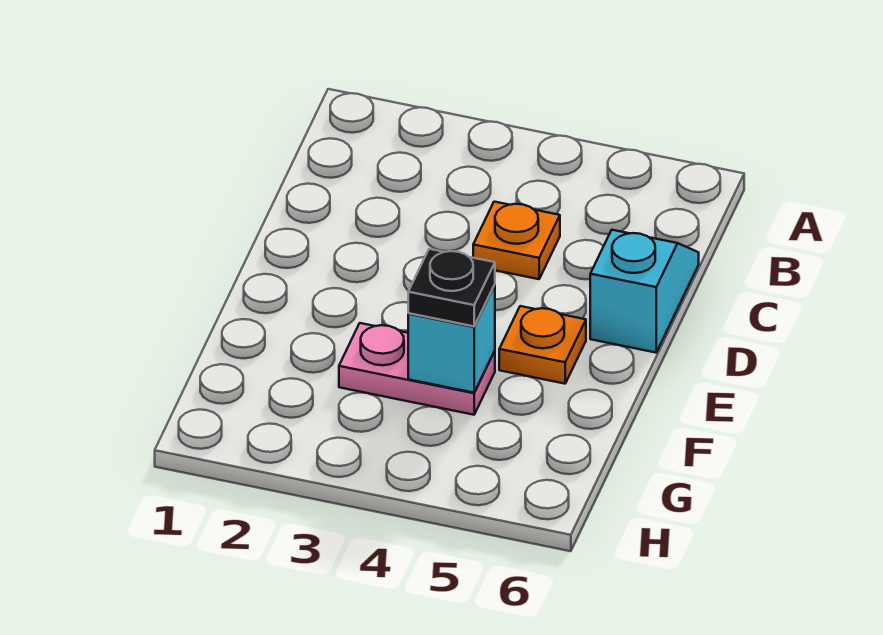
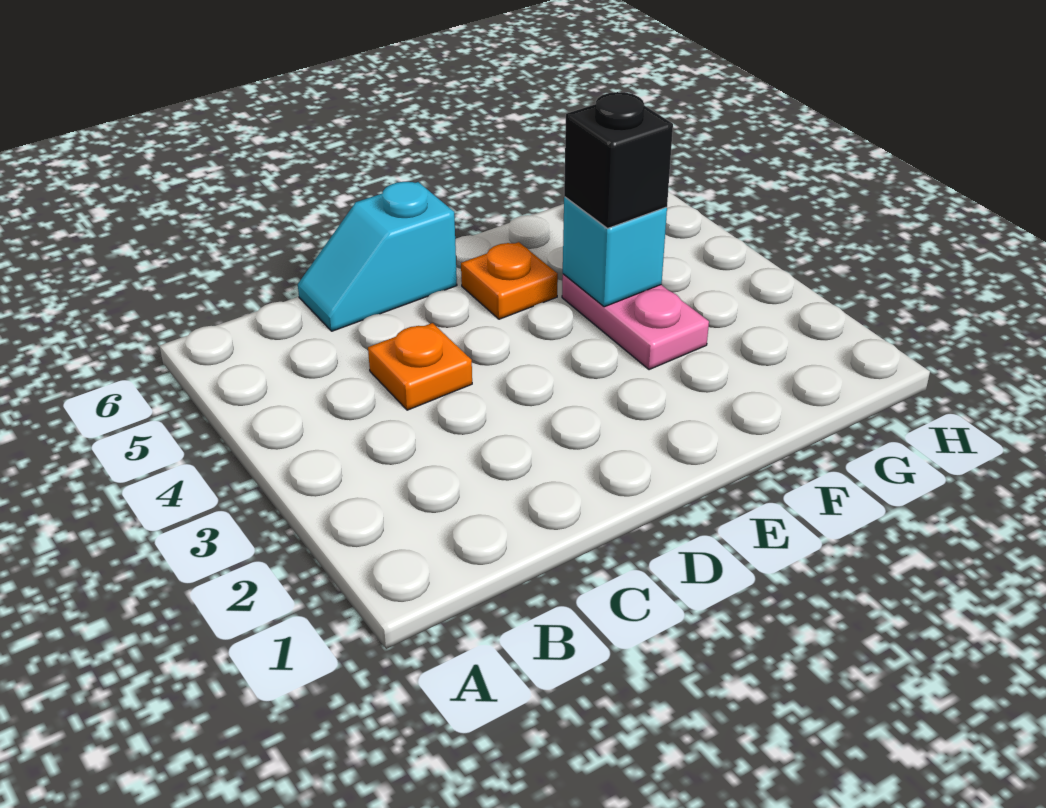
black 1x1 plate [408,249,495,326] -> black 1x1 brick [564,92,673,229]

